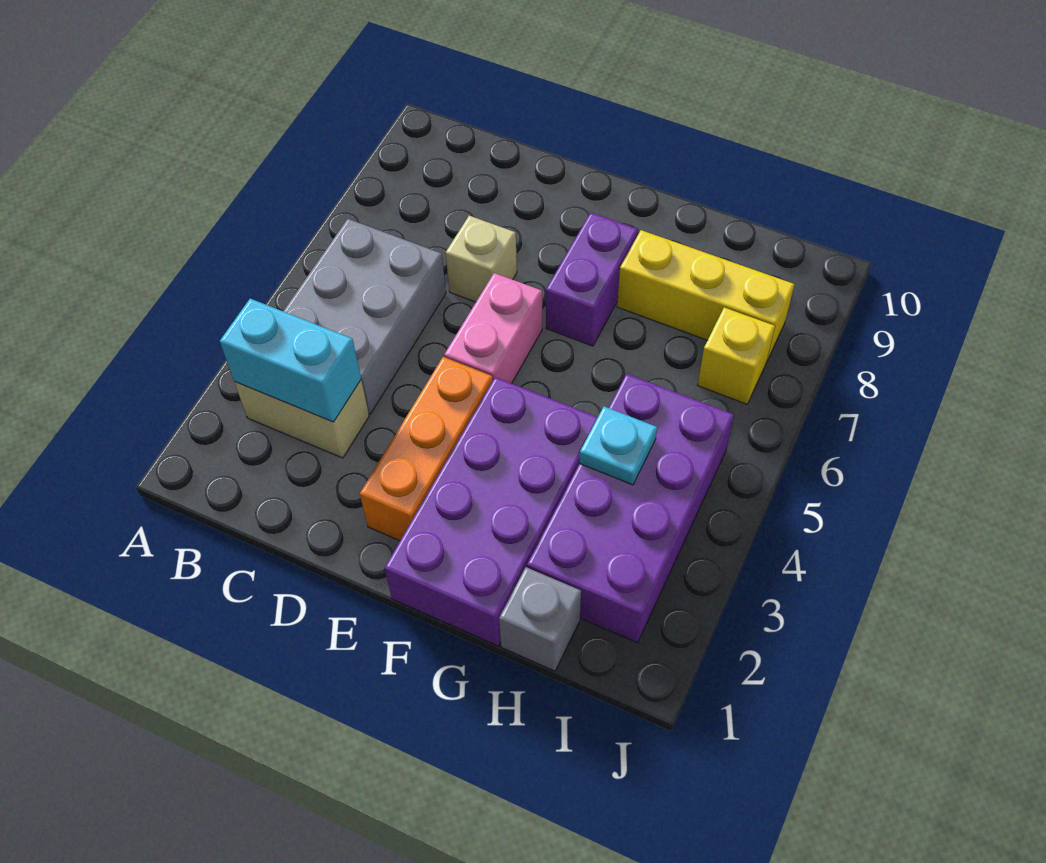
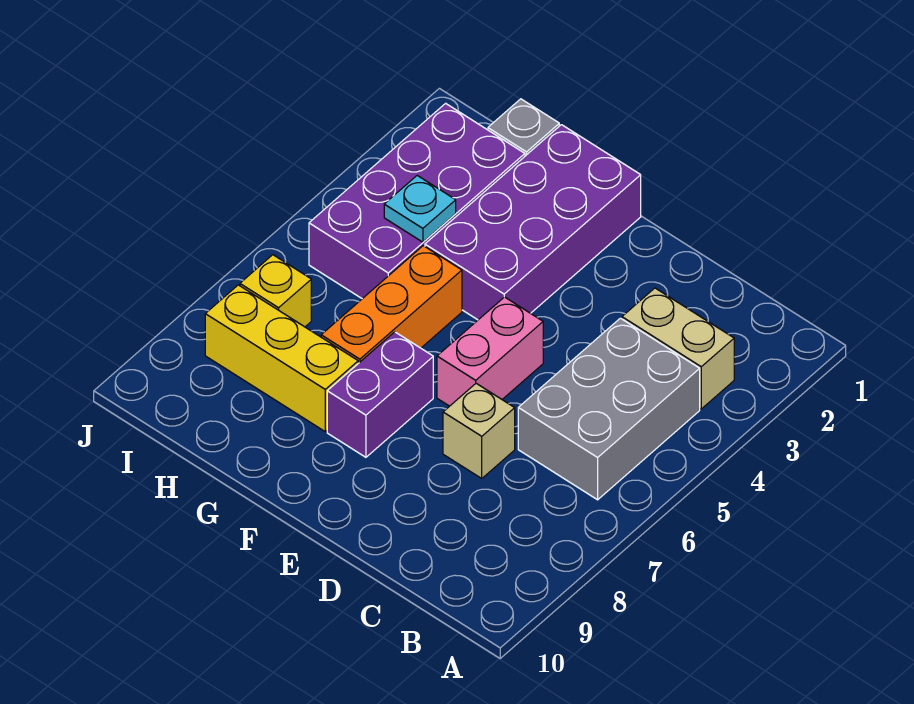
cyan 1x2 brick [220,299,361,422] -> none
orange 1x3 brick [360,357,493,541] -> orange 1x3 brick moved to [321,246,462,363]

